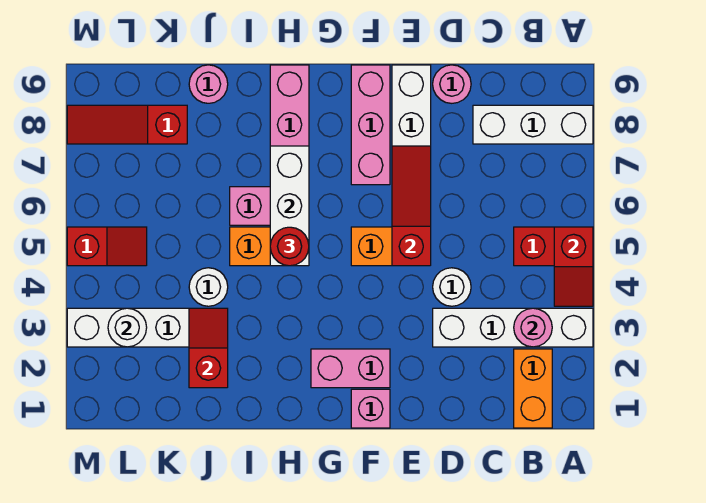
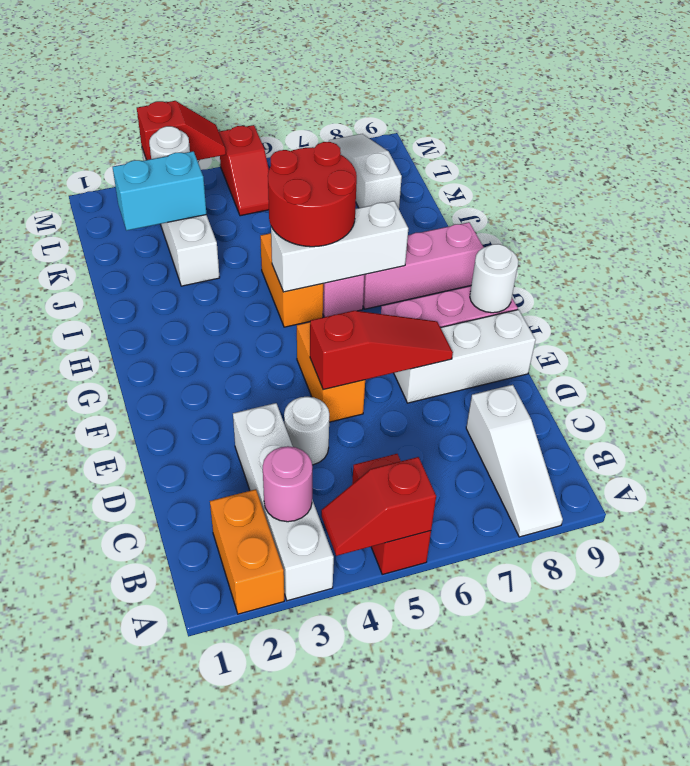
white 1x3 brick [473,105,593,144] -> white 1x3 slope [466,385,563,537]
orange 1x2 brick [514,349,552,428] -> orange 1x2 brick turned to [210,489,284,614]
pink 1x1 round brick [433,65,471,103] -> none
pink 1x1 brick [351,389,390,428] -> none
pink 1x2 brick [311,349,390,388] -> none
red 1x1 round brick [270,227,309,266] -> red 2x2 round brick [268,142,357,247]
red 1x2 slope [189,308,228,388] -> red 1x2 slope moved to [137,101,226,160]
white 1x1 round brick [189,268,228,306] -> white 1x1 round brick moved to [470,244,518,313]
pink 1x1 round brick [189,65,228,103] -> none
none -> cyan 1x2 brick [113,151,207,230]
red 1x3 slope [67,105,187,144] -> white 1x3 slope [329,134,402,209]

